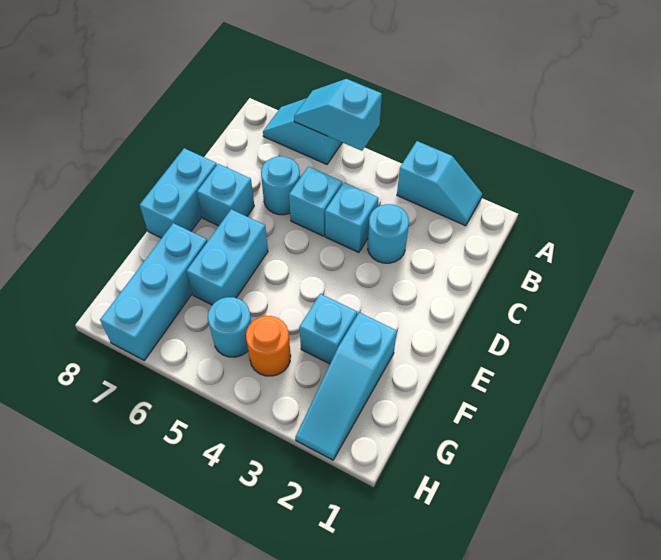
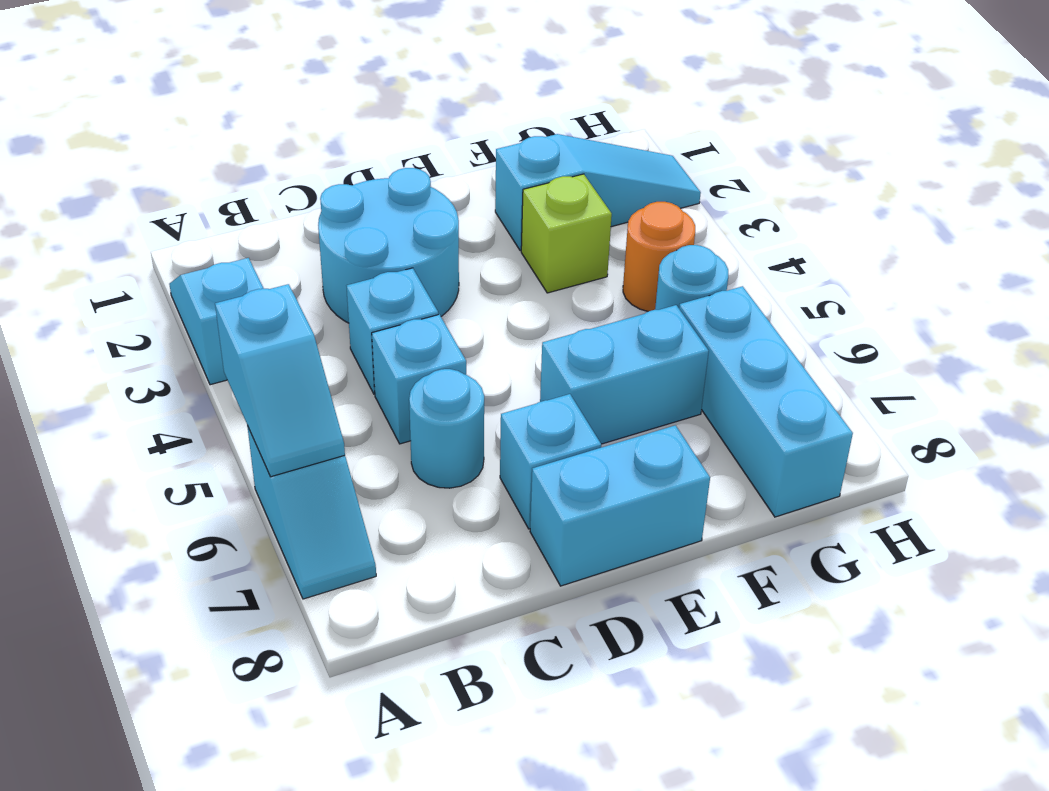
cyan 1x1 round brick [368,204,409,263] -> cyan 2x2 round brick [318,168,459,323]
cyan 1x1 brick [300,294,357,364] -> lime 1x1 brick [521,174,612,293]
cyan 1x3 brick [100,223,207,360] -> cyan 1x3 brick turned to [679,286,853,517]

